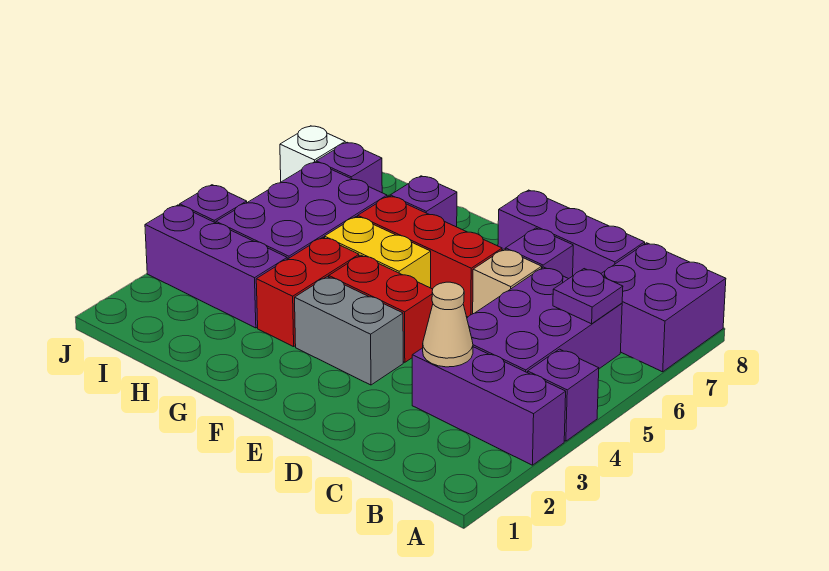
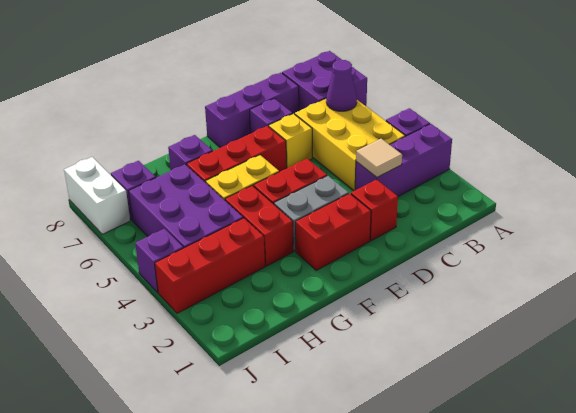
purple 2x3 brick [467,267,622,373] -> yellow 2x3 brick [295,99,405,191]
purple 1x1 plate [553,269,623,324] -> purple 1x1 cone [326,60,357,111]
tan 1x1 cone [423,282,473,367] -> tan 1x1 tile [356,139,402,177]
none -> red 1x1 brick [351,179,398,241]
tan 1x1 brick [473,249,542,314] -> yellow 1x1 brick [269,114,312,168]
none -> red 1x2 brick [295,193,371,270]
purple 1x3 brick [145,205,287,328] -> red 1x3 brick [155,218,265,313]
white 1x1 brick [280,126,345,182] -> white 1x2 brick [64,157,130,234]

